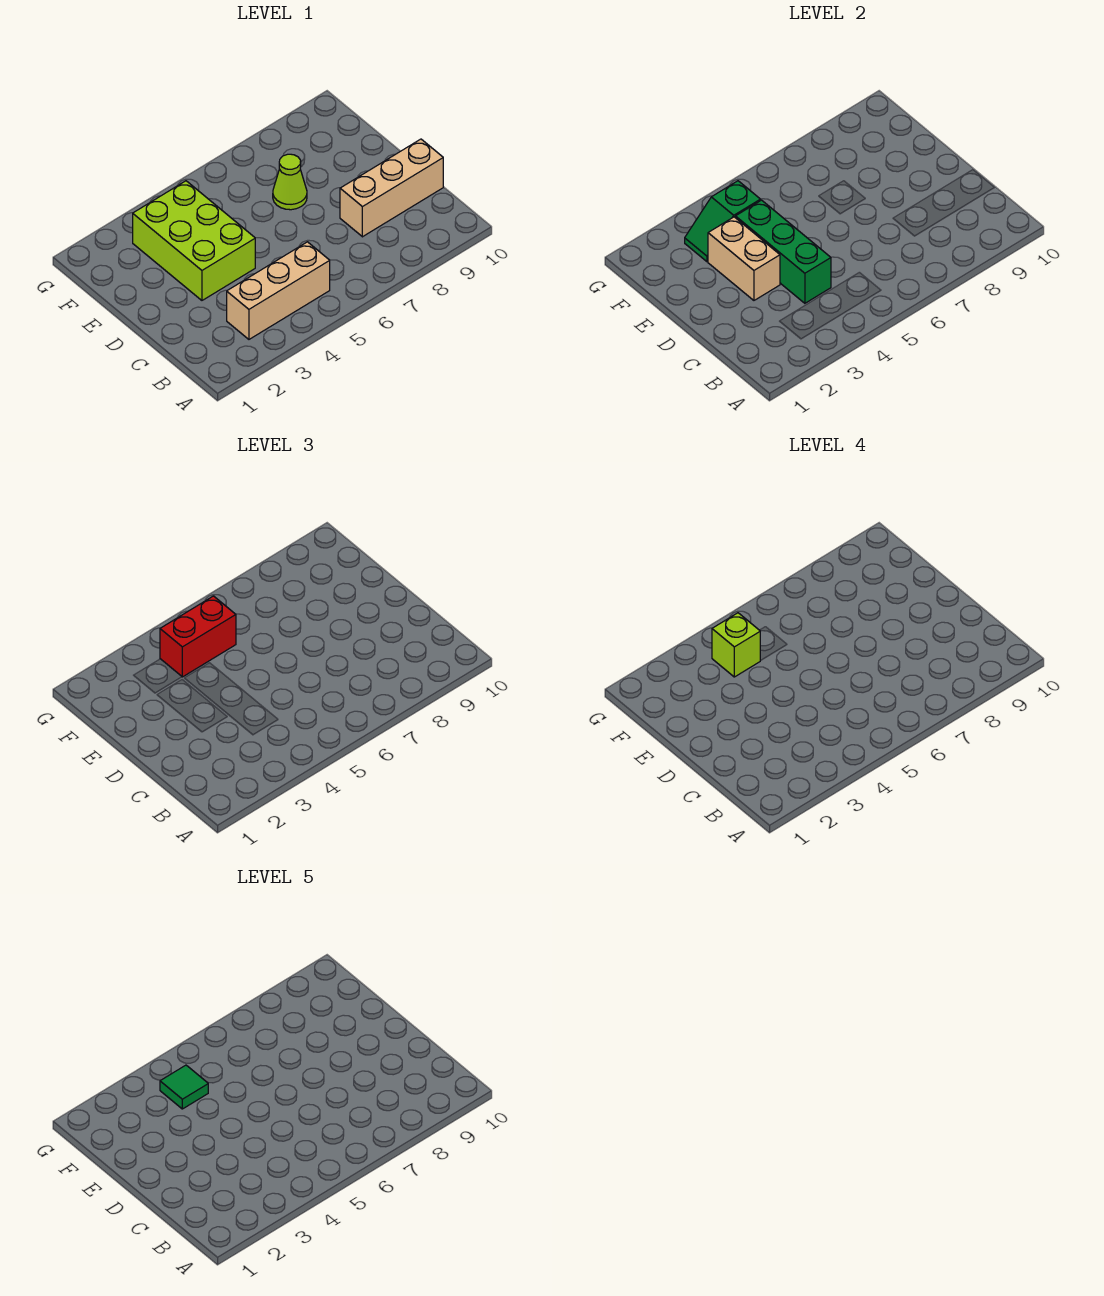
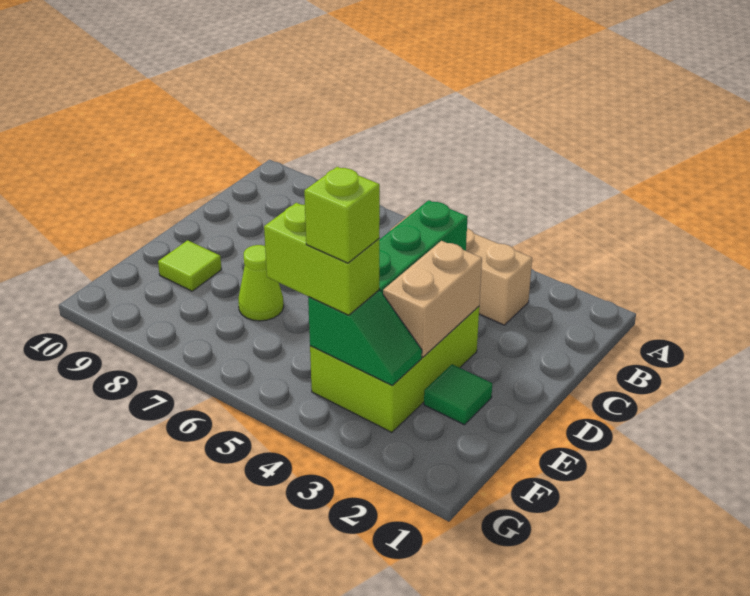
tan 1x3 brick [340,139,443,237] -> none
none -> lime 1x1 tile [158,240,222,291]
red 1x2 brick [160,596,236,677] -> lime 1x2 brick [264,203,379,315]
green 1x1 tile [160,1065,208,1109] -> green 1x1 tile moved to [424,364,492,425]

